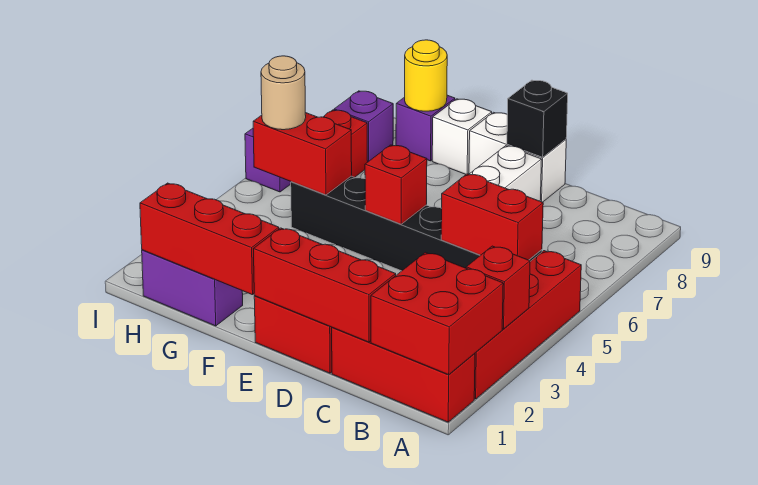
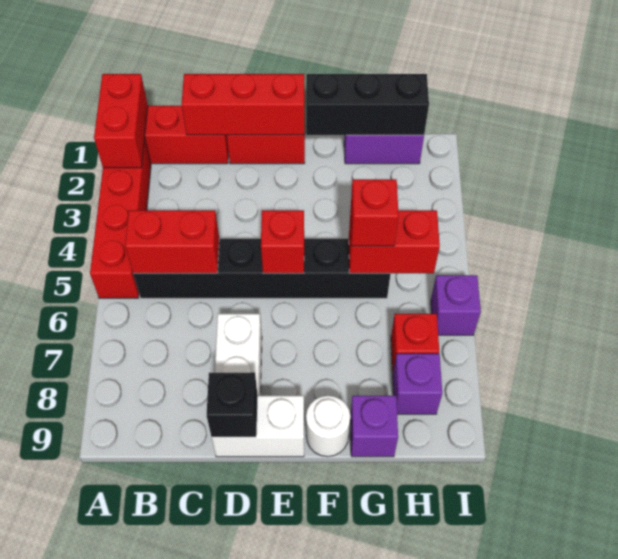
red 2x2 brick [371,252,503,375] -> red 1x2 brick [94,74,148,168]
red 1x1 brick [466,246,530,329] -> red 1x1 brick moved to [351,179,399,246]
red 1x3 brick [140,183,279,295] -> black 1x3 brick [306,74,429,135]
white 1x1 brick [432,99,492,174] -> white 1x1 round brick [306,396,350,457]
yellow 1x1 round brick [405,40,447,111] -> none
tan 1x1 round brick [261,56,306,130] -> none

